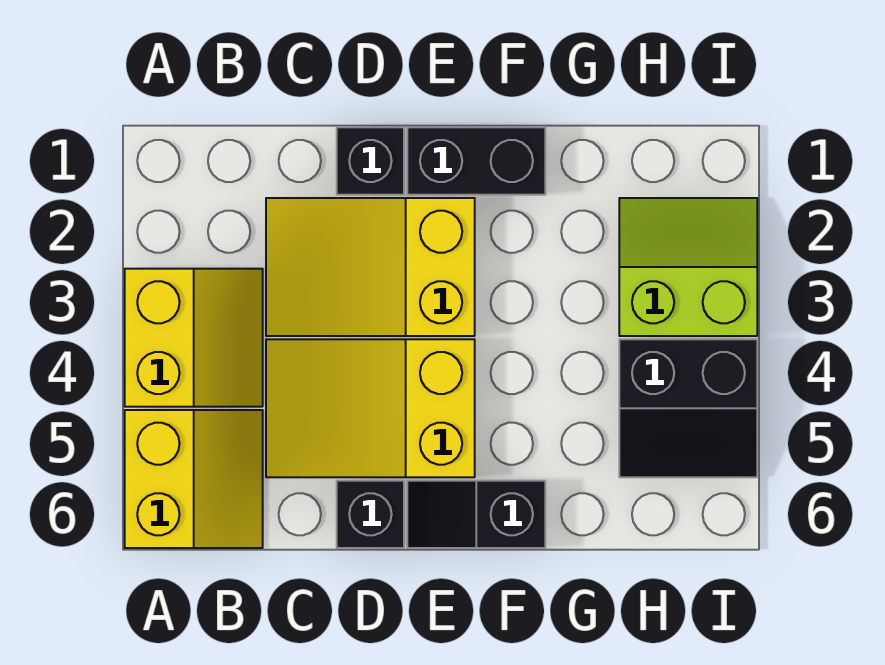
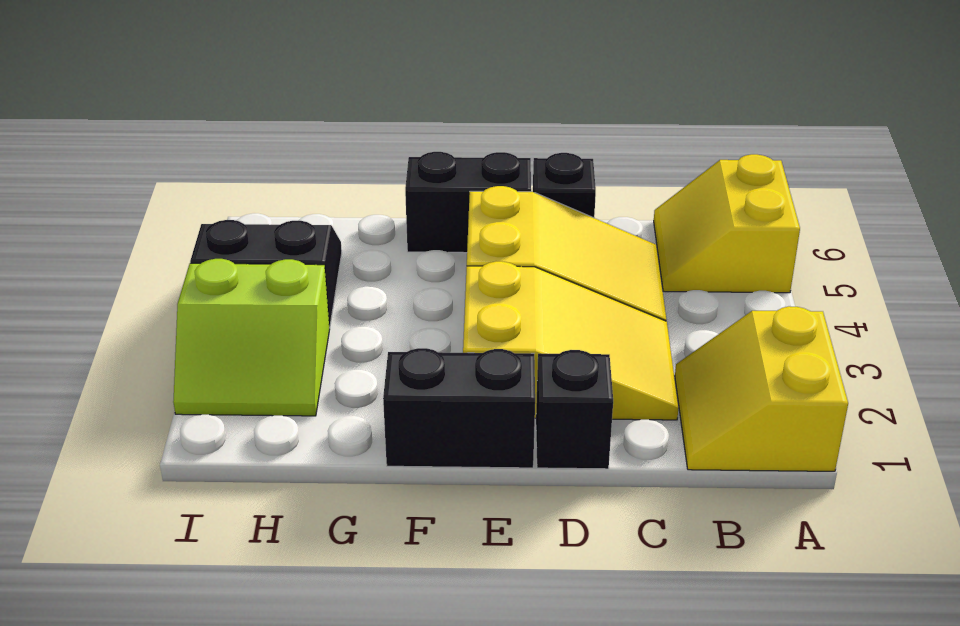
yellow 2x2 slope [125,269,263,407] -> yellow 2x2 slope moved to [675,306,848,471]
black 1x2 slope [407,481,545,548] -> black 1x2 brick [405,152,531,253]

